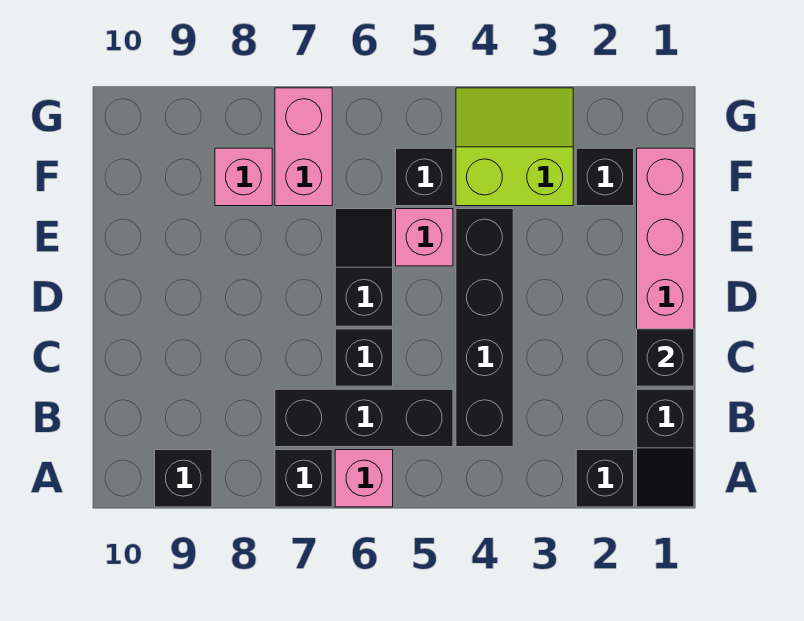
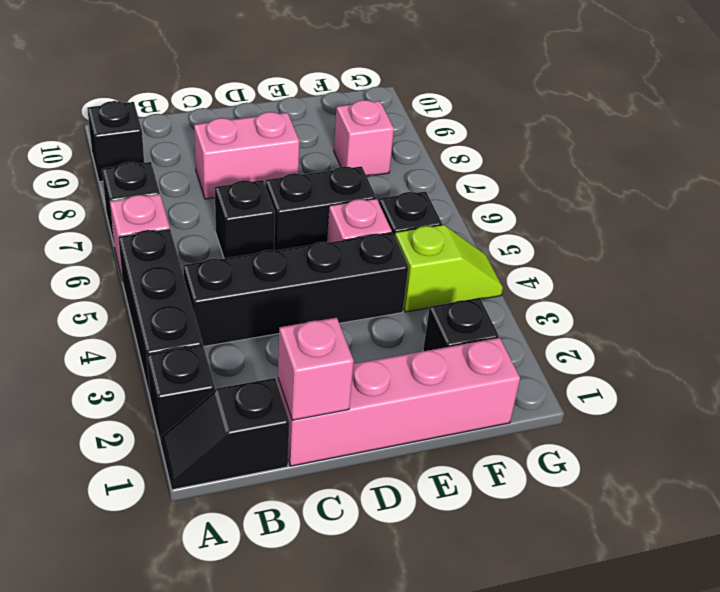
black 1x3 brick [275,389,453,447] -> black 1x3 brick moved to [118,229,203,396]
black 1x1 brick [637,329,694,386] -> pink 1x1 brick [278,318,354,420]
black 1x2 slope [335,209,393,326] -> black 1x2 brick [265,166,376,251]
lime 2x2 slope [456,88,573,206] -> lime 1x2 slope [395,225,503,312]
pink 1x2 brick [275,88,332,206] -> pink 1x2 brick moved to [194,112,299,199]

